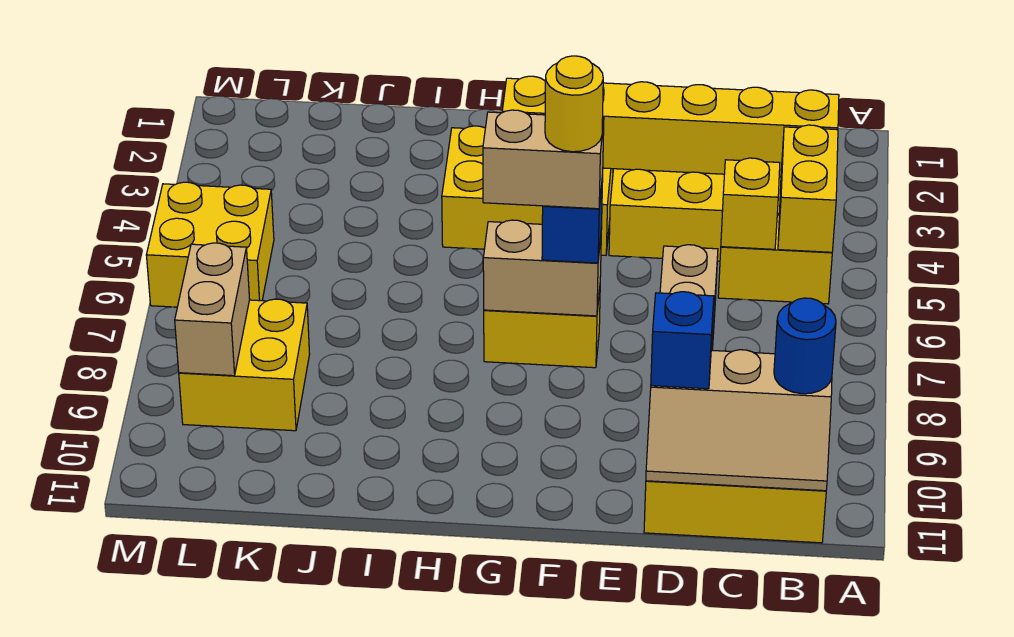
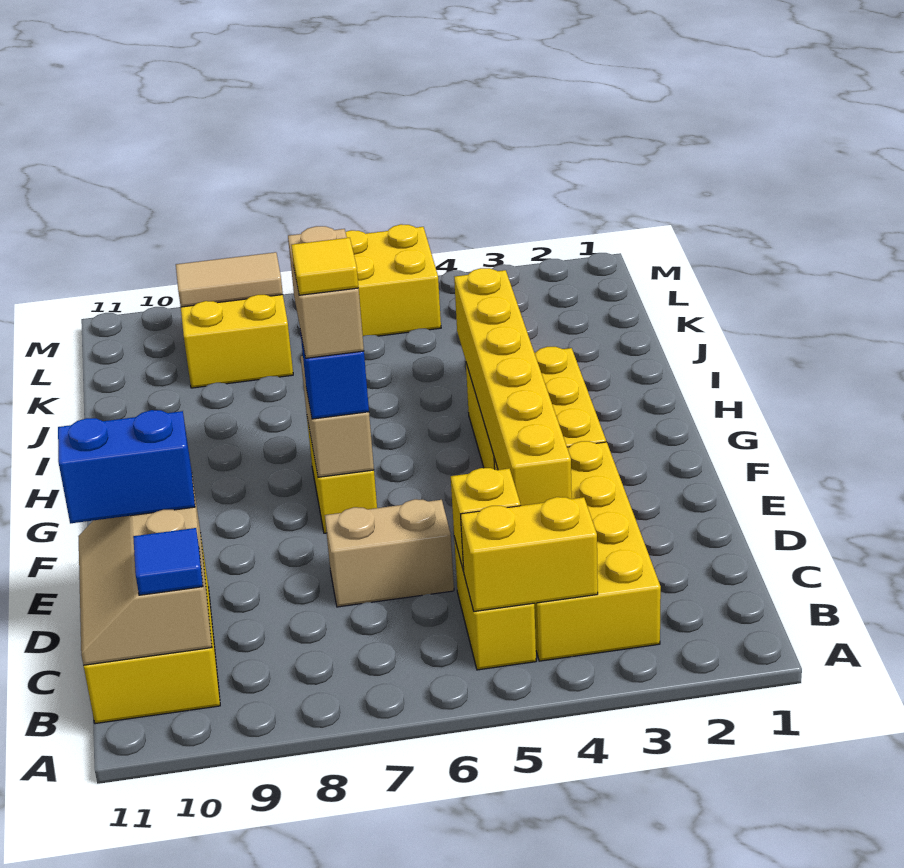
yellow 1x6 brick [502,76,839,177] -> yellow 1x6 brick moved to [454,268,572,506]
blue 1x1 round brick [774,298,836,394] -> blue 1x1 tile [133,528,203,595]
blue 1x1 brick [651,292,714,389] -> blue 1x2 brick [58,410,195,524]
yellow 1x1 round brick [545,56,603,152] -> yellow 1x1 tile [291,238,359,295]
tan 1x2 brick [175,243,250,376] -> tan 1x2 tile [176,252,283,307]

